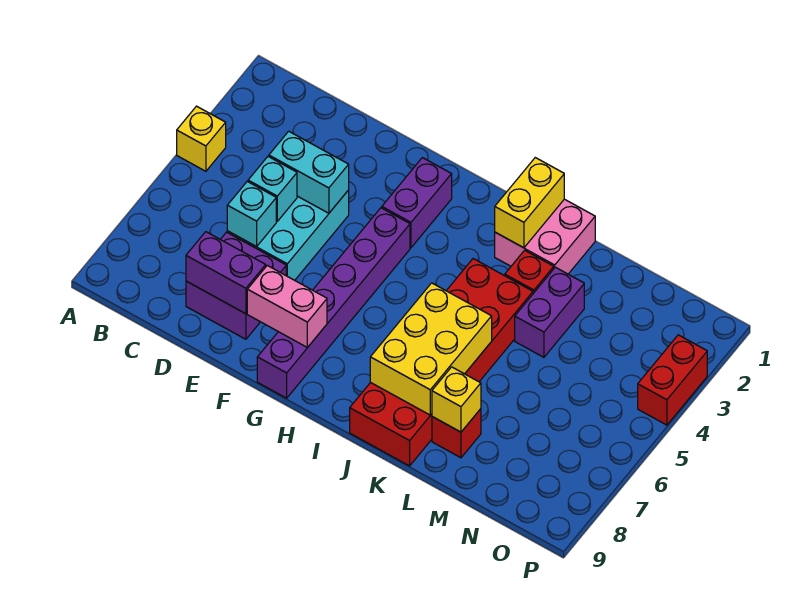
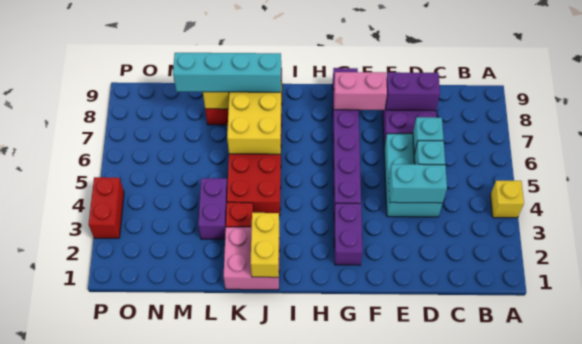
none -> cyan 1x4 brick [173,53,281,92]

